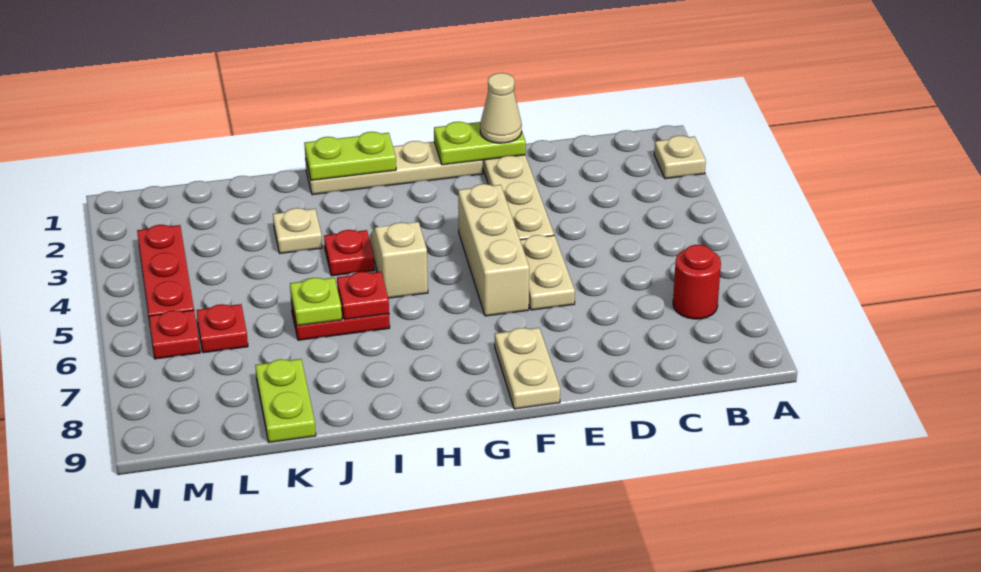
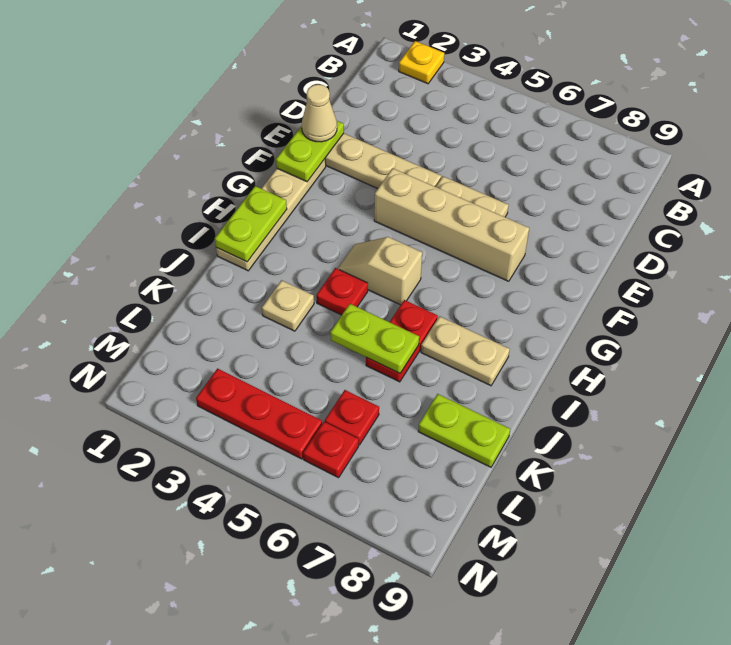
tan 1x1 plate [654,136,706,179] -> yellow 1x1 plate [399,41,444,84]
red 1x1 round brick [673,245,721,319] -> none
tan 1x3 brick [458,184,529,316] -> tan 1x4 brick [374,168,529,281]
tan 1x2 plate [495,328,560,409] -> tan 1x2 plate moved to [421,316,510,386]
red 1x1 plate [337,272,389,320] -> none
lime 1x1 plate [290,278,342,326] -> lime 1x2 plate [330,304,419,373]

